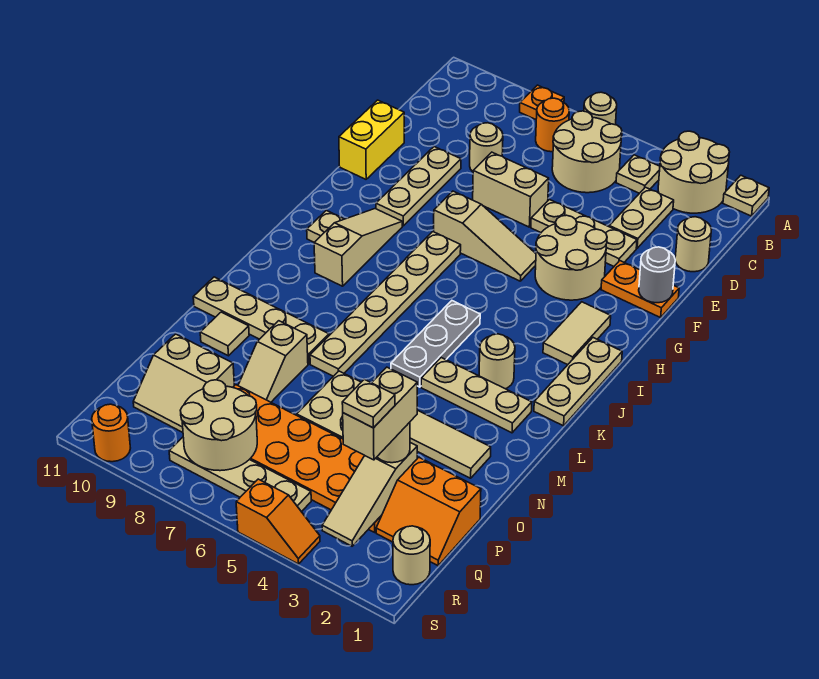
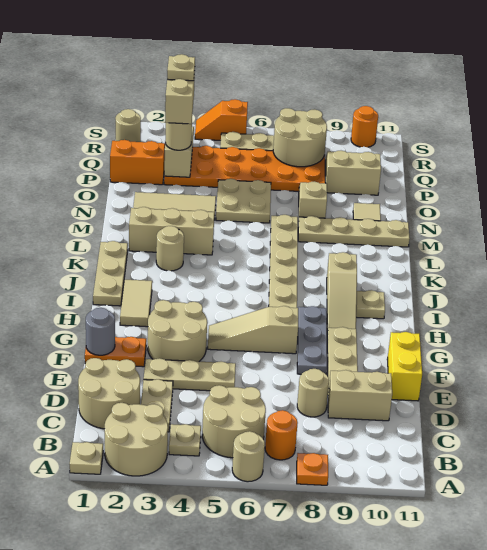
tan 1x1 round brick [675,217,712,272] -> tan 2x2 round brick [78,358,140,429]
tan 1x2 brick [473,152,549,227] -> tan 1x2 brick moved to [328,370,392,421]
grey 1x3 plate [391,301,480,387] -> grey 1x3 plate moved to [297,306,327,374]
tan 1x3 plate [421,358,532,433] -> tan 1x3 brick [129,207,214,255]

